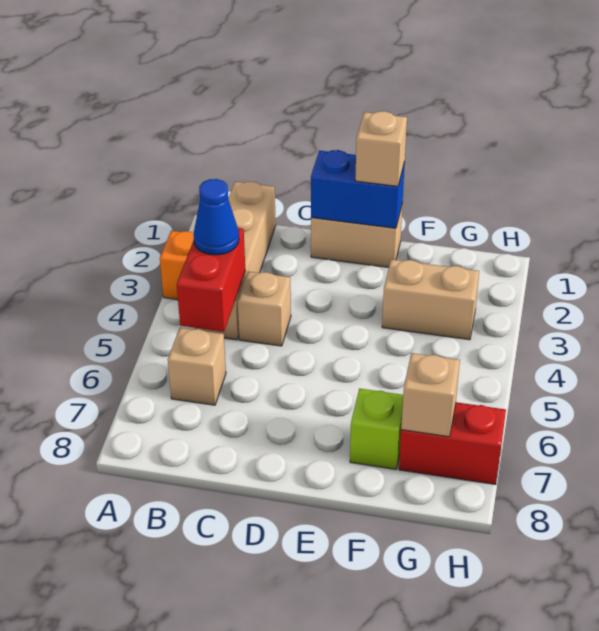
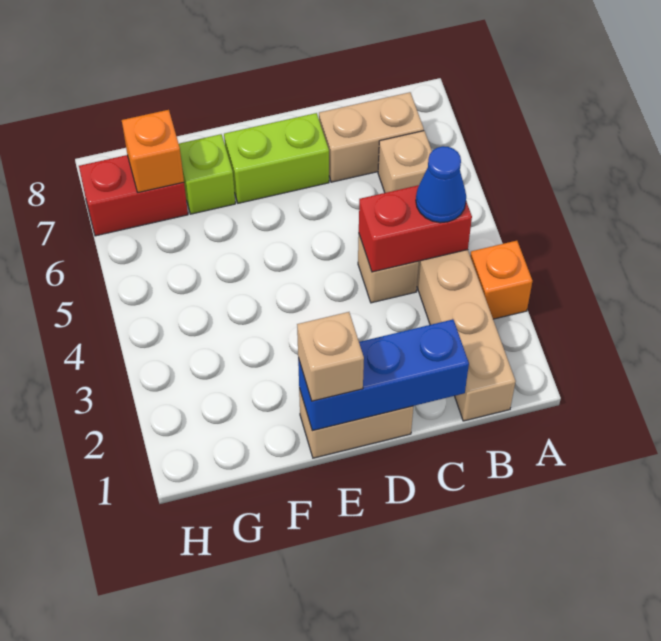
red 1x2 brick [177,228,245,332] -> red 1x2 brick turned to [359,185,472,272]
blue 1x2 brick [311,150,405,228] -> blue 1x3 brick [298,319,469,431]
none -> lime 1x2 brick [224,113,329,203]
tan 1x2 brick [382,259,479,340] -> tan 1x2 brick moved to [319,92,424,182]
tan 1x1 brick [401,353,460,437] -> orange 1x1 brick [122,110,184,192]

